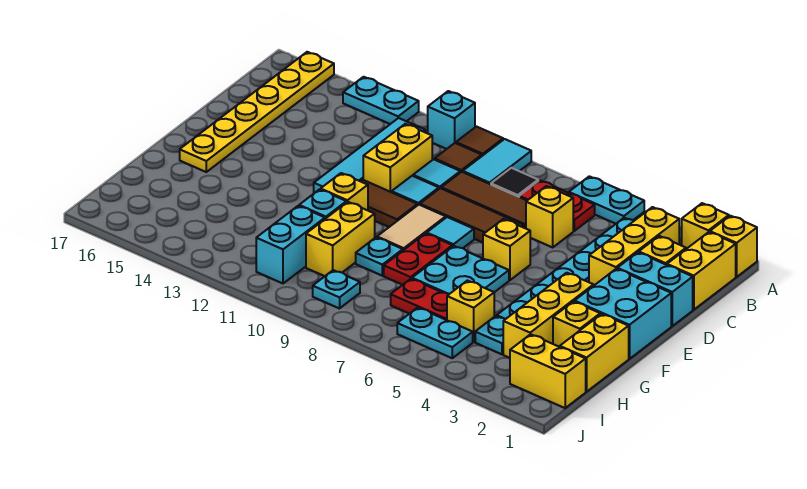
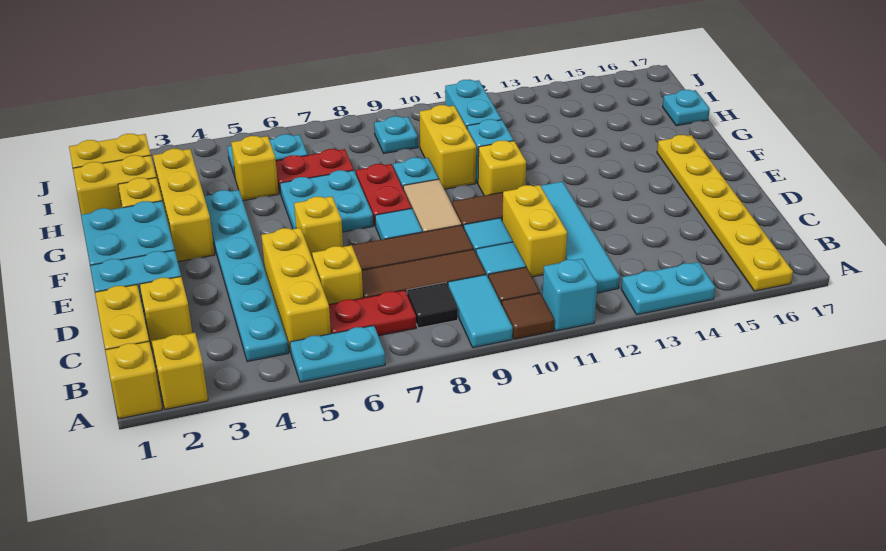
yellow 1x3 brick [589,207,679,285] -> yellow 1x3 brick moved to [261,228,331,352]
yellow 1x2 brick [560,314,629,392] -> yellow 1x2 brick turned to [73,155,156,214]
cyan 1x1 plate [475,316,505,354] -> cyan 1x1 plate moved to [663,90,710,126]

